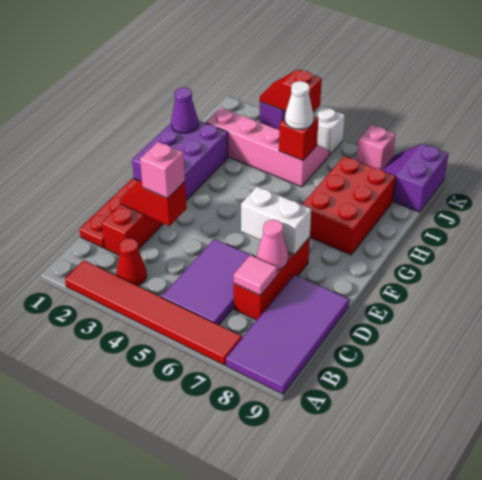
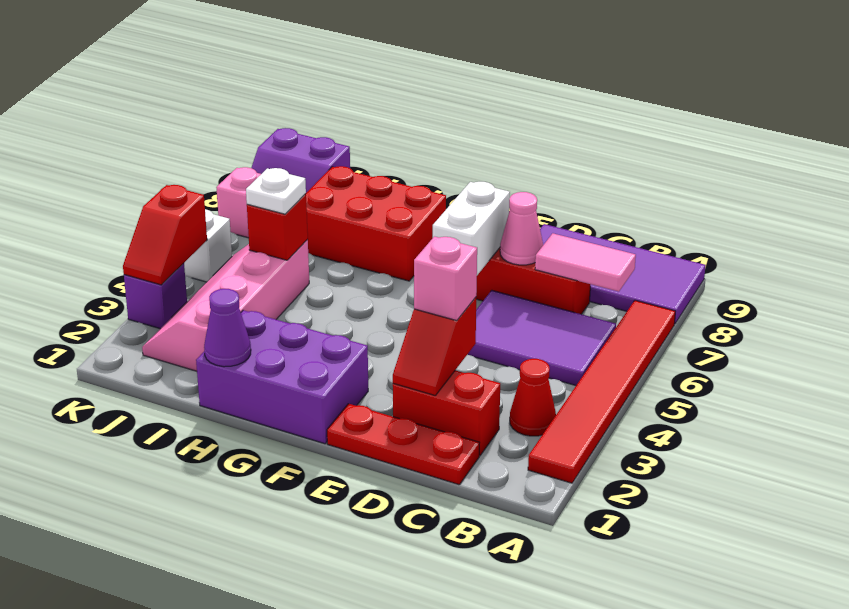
pink 1x1 tile [234,255,277,295] -> pink 1x2 tile [535,233,636,292]
white 1x1 cone [285,81,314,129] -> white 1x1 plate [246,168,306,214]

